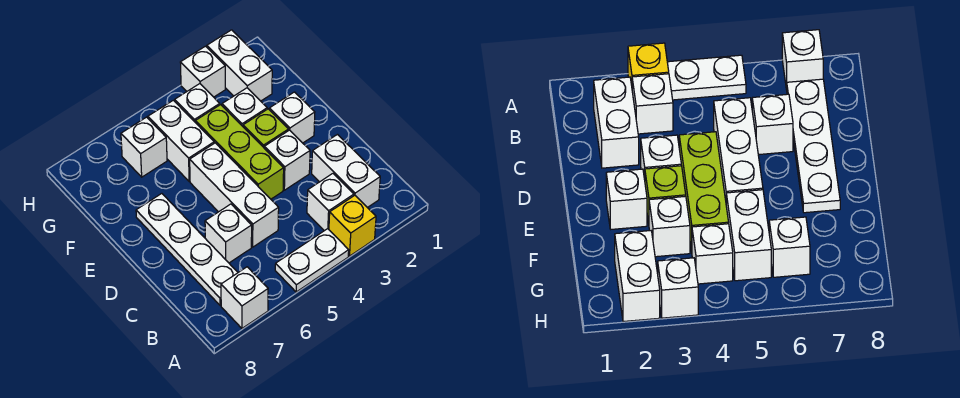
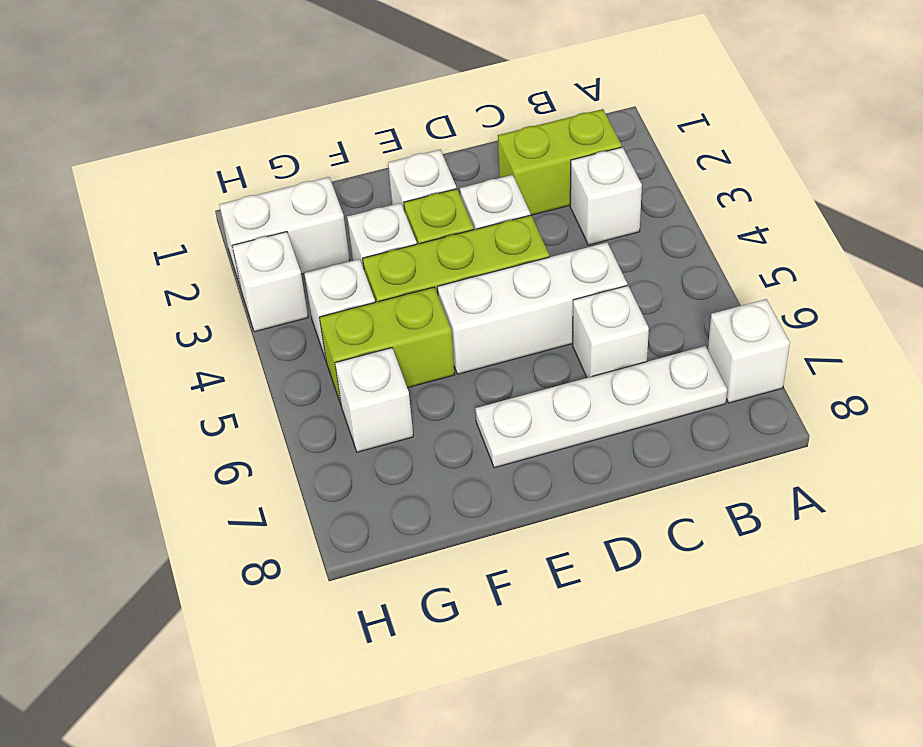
yellow 1x1 brick [329,195,376,256] -> none
white 1x2 plate [275,229,349,292] -> none
white 1x2 brick [312,135,380,208] -> lime 1x2 brick [498,109,622,215]
white 1x2 brick [148,100,214,181] -> lime 1x2 brick [319,287,455,404]

